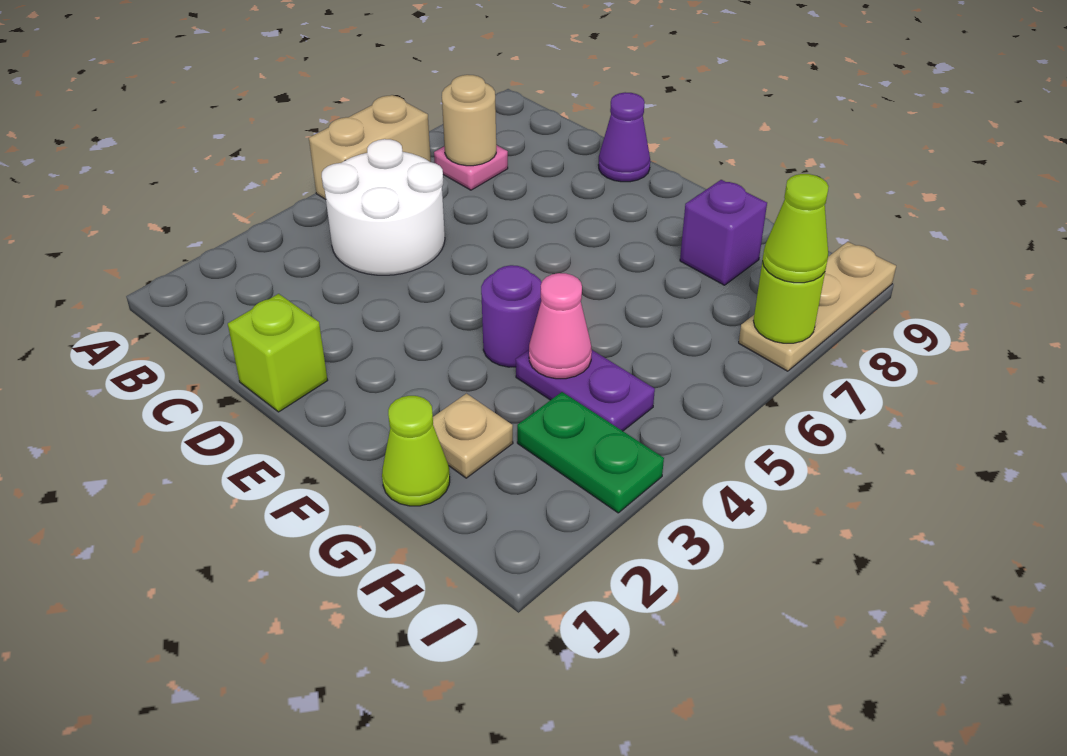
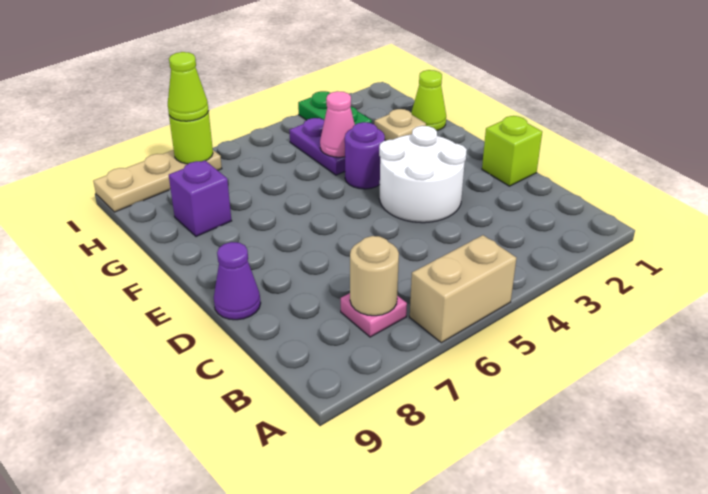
white 2x2 round brick [322,139,445,275] -> white 2x2 round brick moved to [379,126,467,223]

